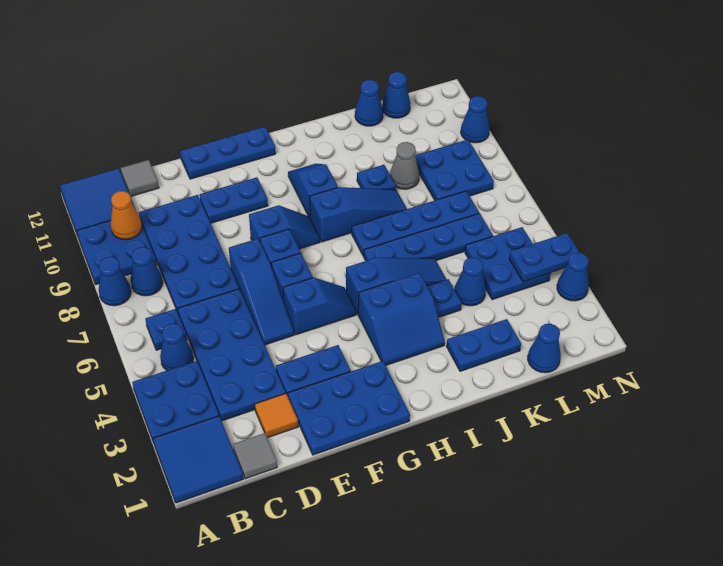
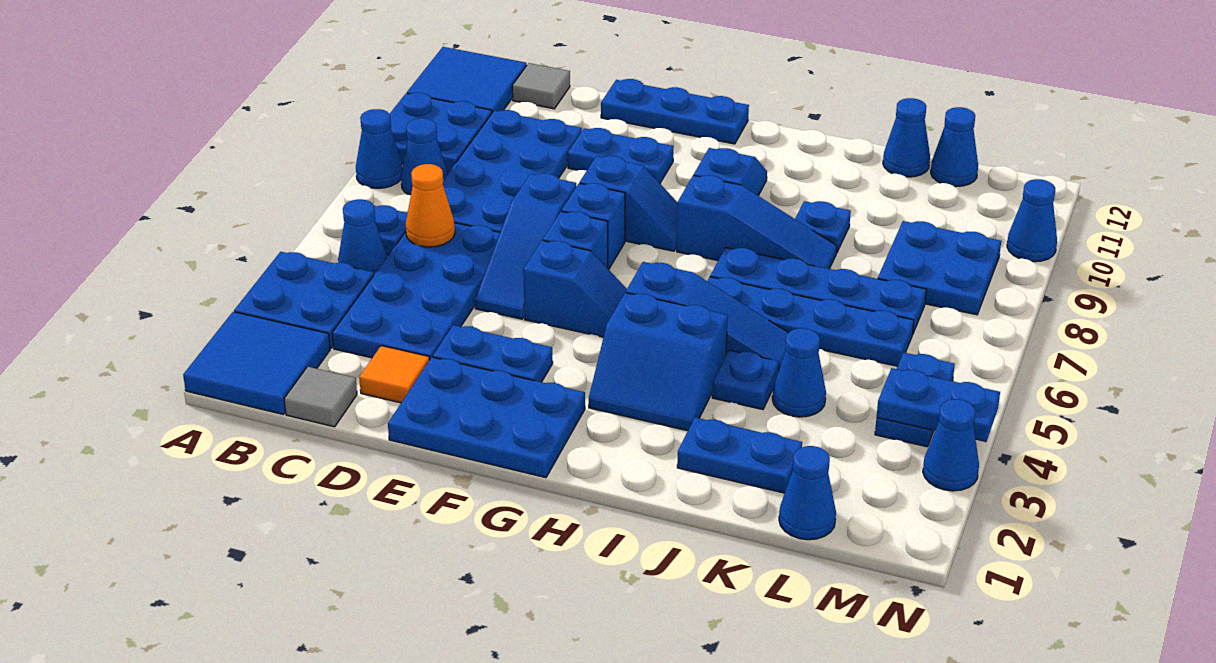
orange 1x1 cone [110,191,142,240] -> orange 1x1 cone moved to [406,164,455,247]
grey 1x1 cone [390,142,419,189] -> none
blue 2x2 plate [465,227,551,300] -> blue 1x2 plate [875,353,955,447]

